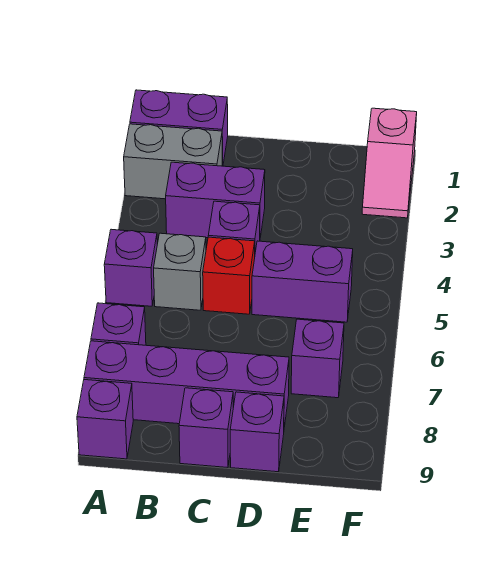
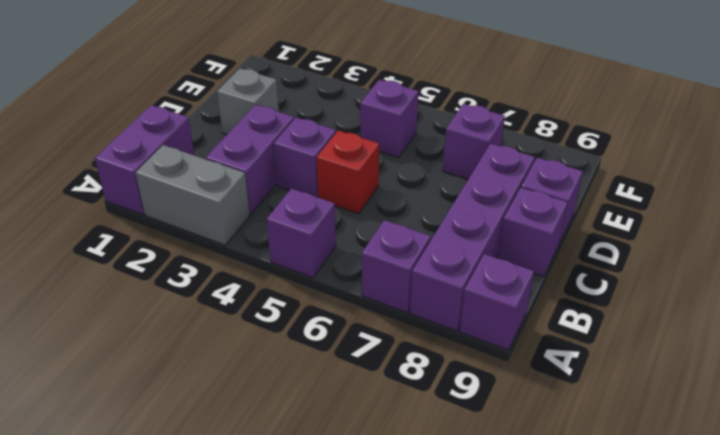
grey 1x2 brick [124,124,222,199] -> grey 1x2 brick turned to [136,145,250,245]
grey 1x1 brick [154,233,206,310] -> grey 1x1 brick moved to [217,69,279,135]
purple 1x2 brick [252,241,353,322] -> purple 1x1 brick [360,80,418,158]
pink 1x2 slope [362,108,417,218] -> none

